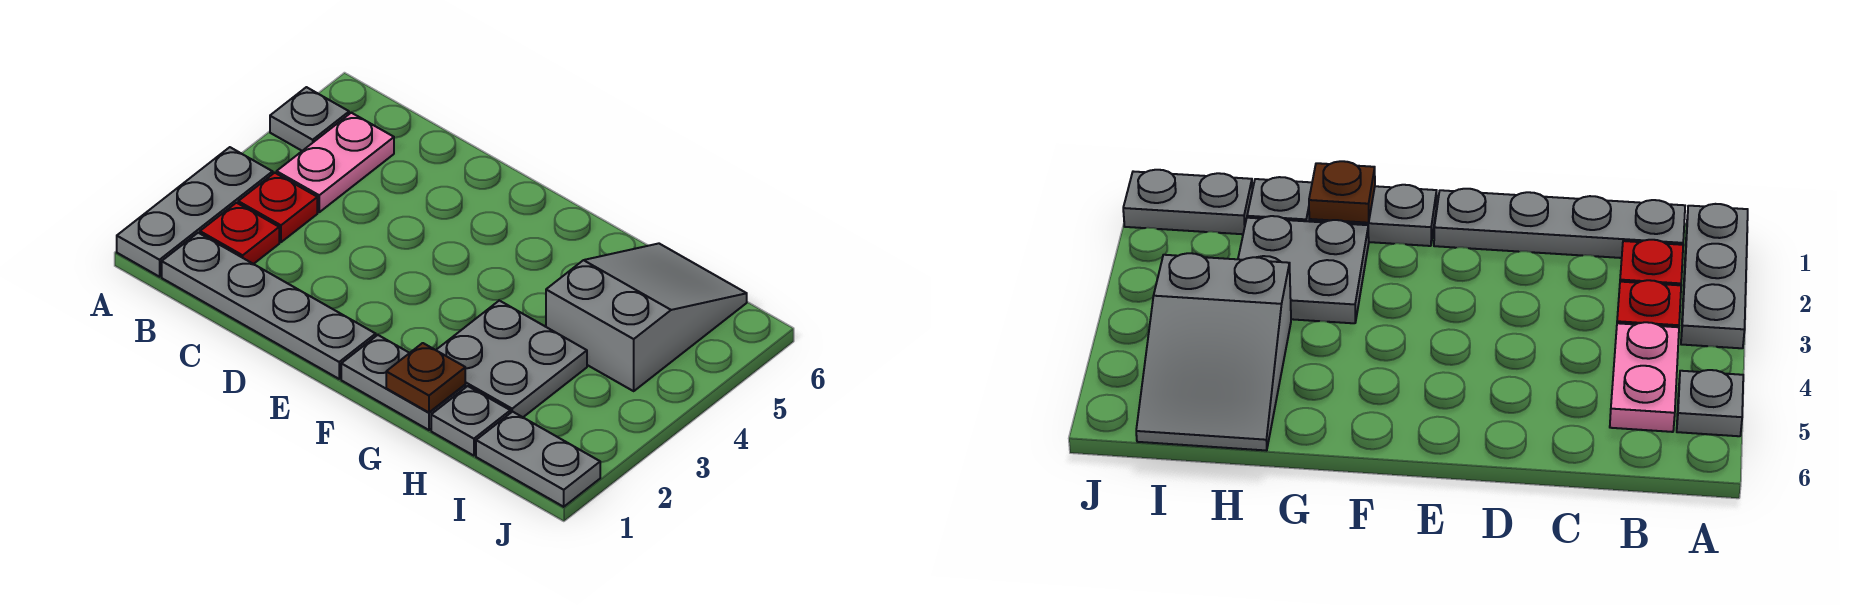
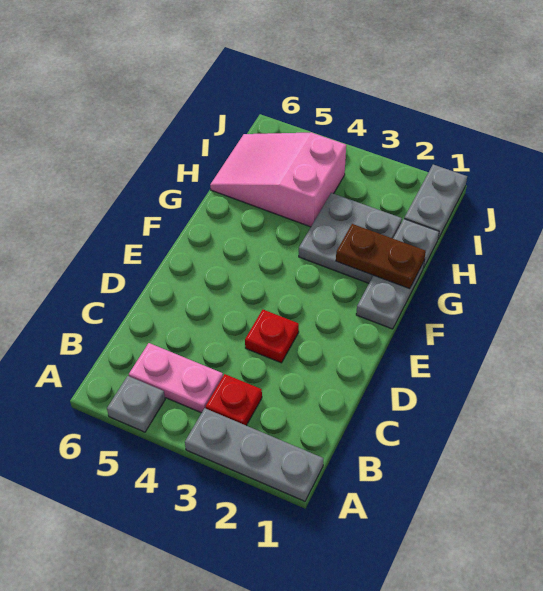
grey 1x4 plate [162,233,376,379] -> none
red 1x1 plate [200,203,279,264] -> red 1x1 plate moved to [245,310,299,363]
brown 1x1 plate [386,343,465,412] -> brown 1x2 plate [336,224,426,289]
grey 2x3 slope [546,243,747,391] -> pink 2x3 slope [210,132,346,227]

